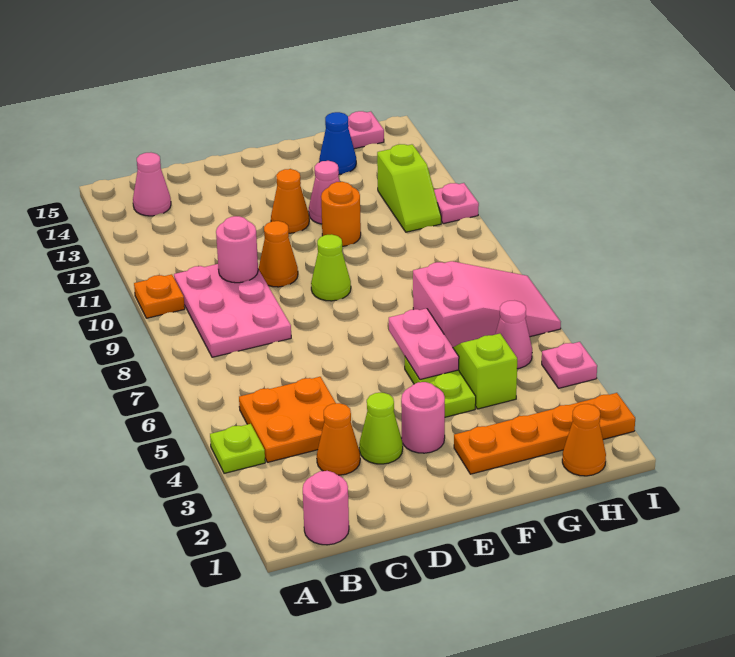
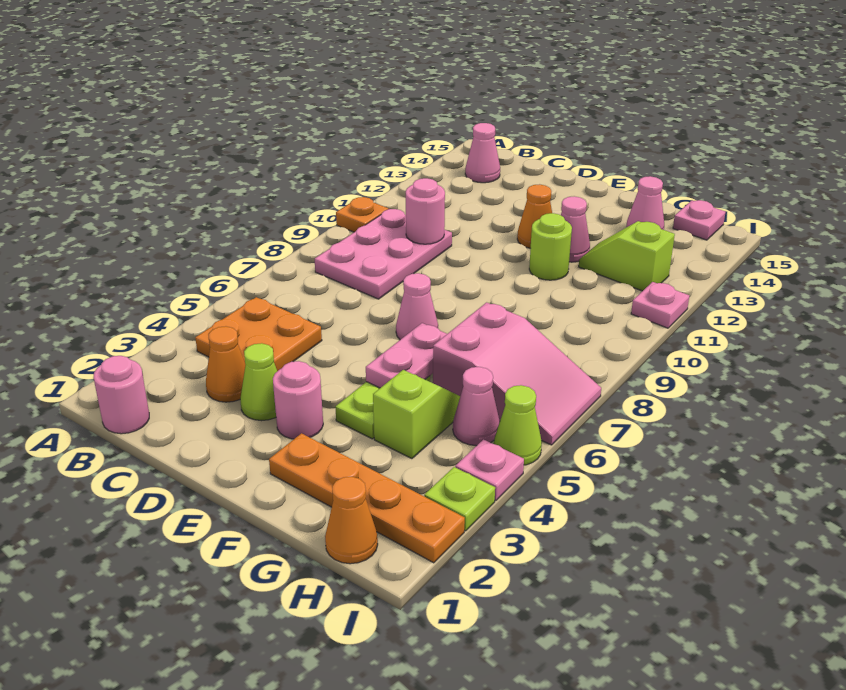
lime 1x1 plate [210,424,265,473] -> lime 1x1 plate moved to [424,467,495,531]
orange 1x1 cone [259,221,298,287] -> none
none -> pink 1x1 cone [396,273,438,340]
lime 1x1 cone [311,234,351,301] -> lime 1x1 cone moved to [494,385,542,465]
orange 1x1 round brick [321,182,361,246] -> lime 1x1 round brick [529,213,572,280]
blue 1x1 cone [319,112,356,174] -> pink 1x1 cone [626,176,664,230]
lime 1x2 slope [377,144,441,232] -> lime 1x2 slope turned to [579,221,675,291]

